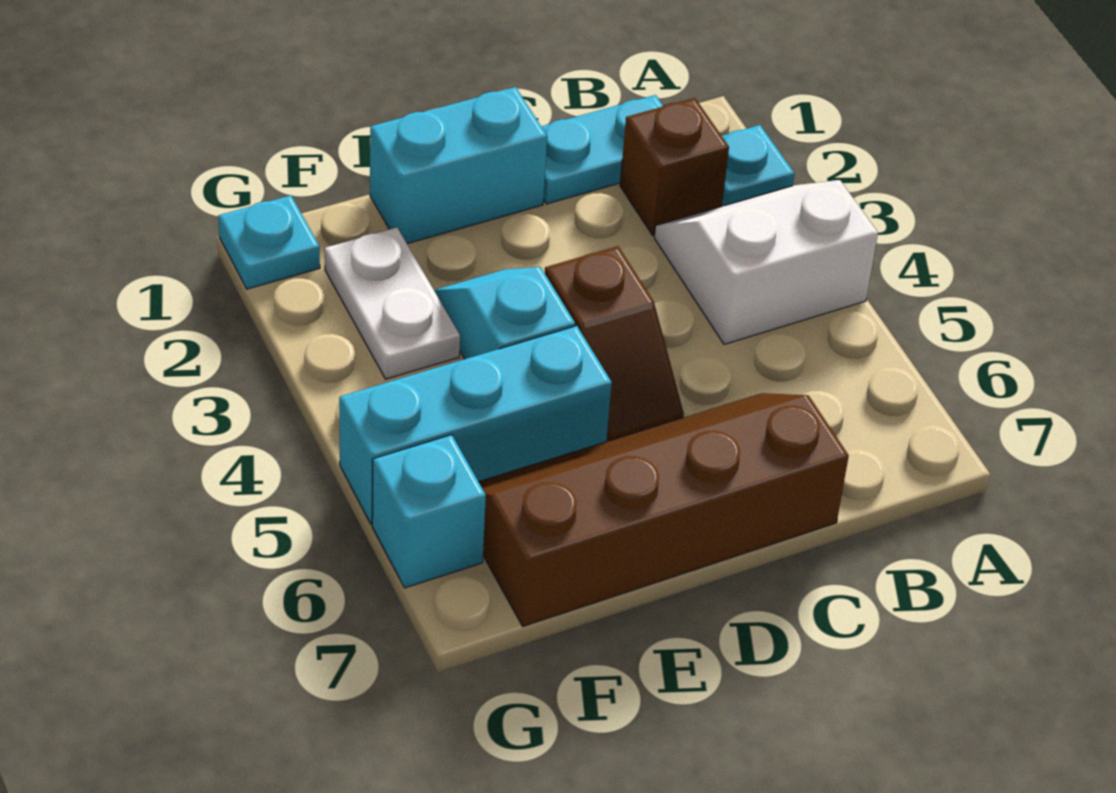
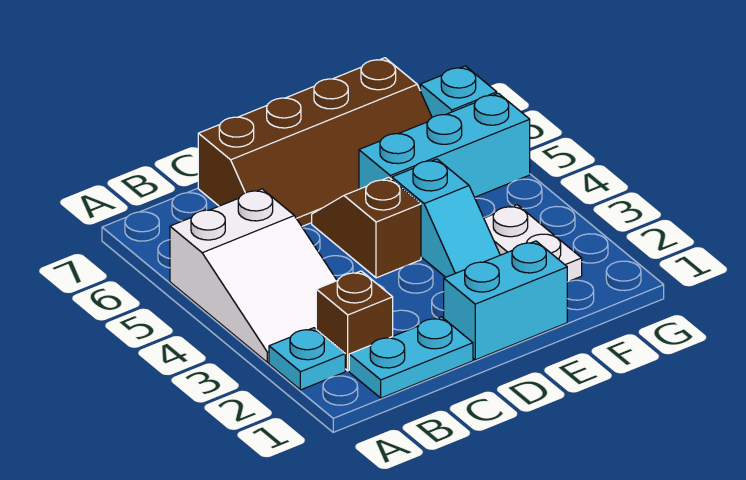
white 2x2 slope [654,180,878,344] -> white 2x3 slope [170,189,337,363]
cyan 1x1 plate [218,195,320,289] -> none

